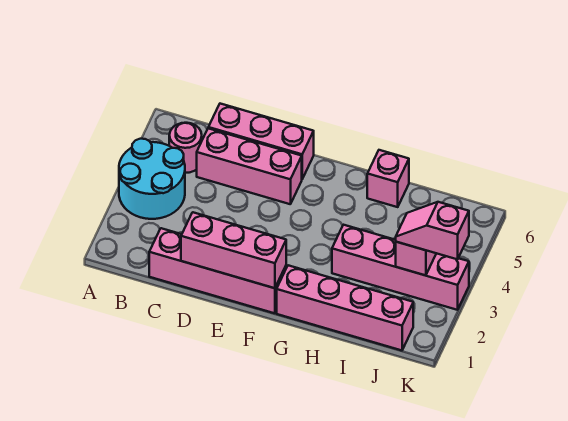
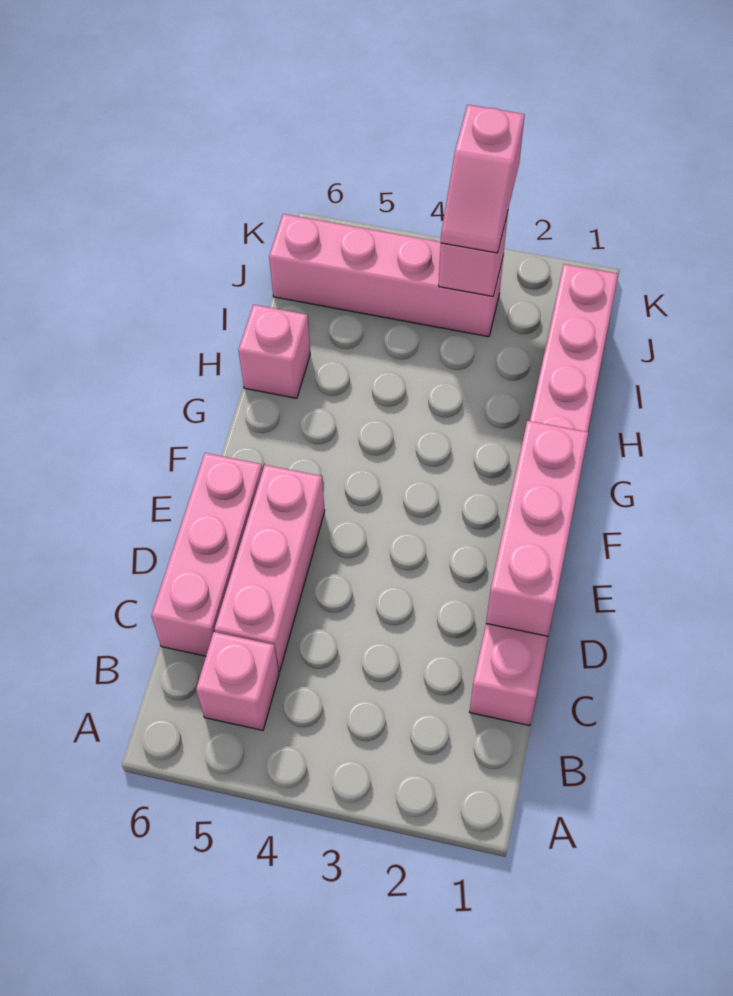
cyan 2x2 round brick [119,139,185,219] -> none
pink 1x1 round brick [169,123,202,173] -> pink 1x1 brick [196,632,279,730]
pink 1x4 brick [332,225,469,310] -> pink 1x4 brick turned to [269,214,503,337]

